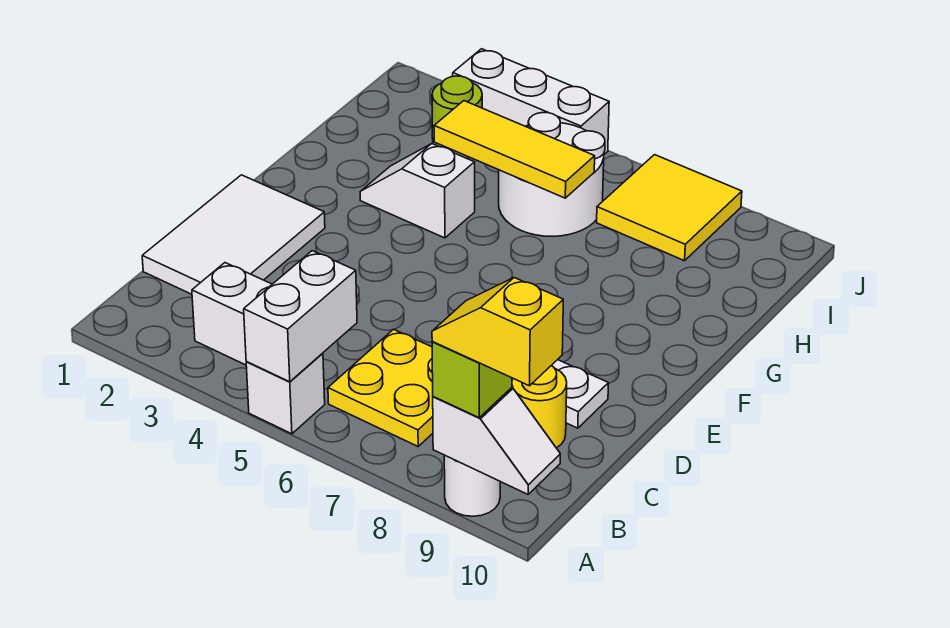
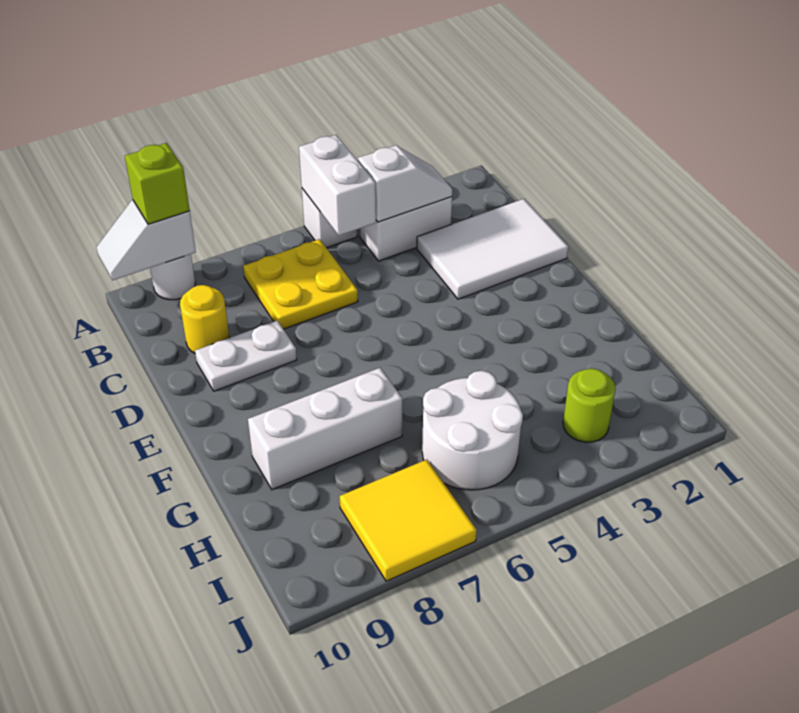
yellow 1x2 slope [432,278,563,386] -> none
white 2x3 tile [142,175,325,294] -> white 2x3 tile turned to [417,199,568,299]
white 1x2 slope [360,144,475,238] -> white 1x2 slope moved to [358,145,452,222]
yellow 1x3 tile [434,101,595,198] -> none
white 1x3 brick [453,49,609,154] -> white 1x3 brick moved to [248,368,402,490]

